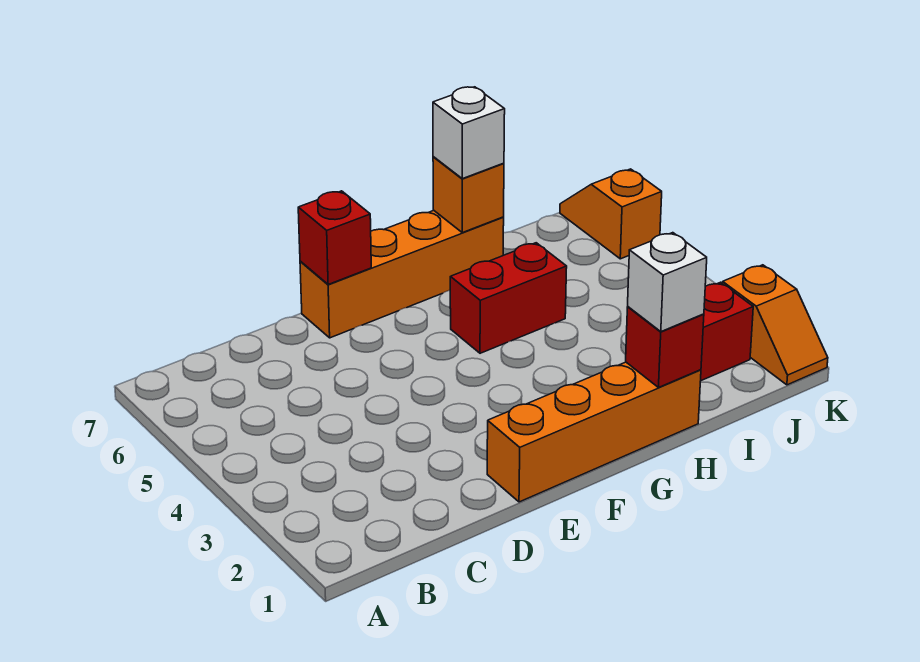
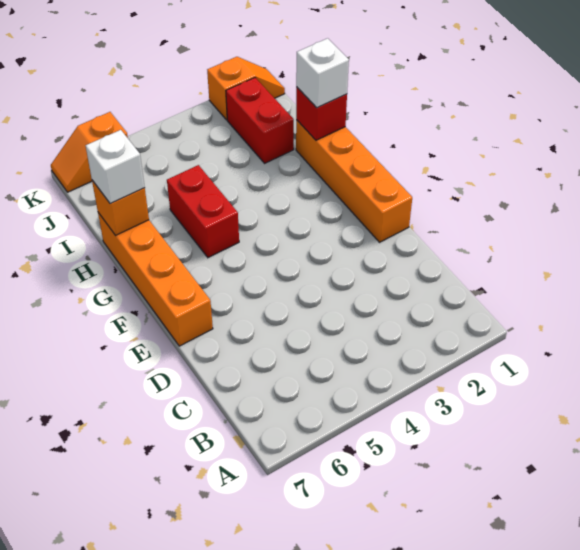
red 1x1 brick [298,191,371,284] -> none

